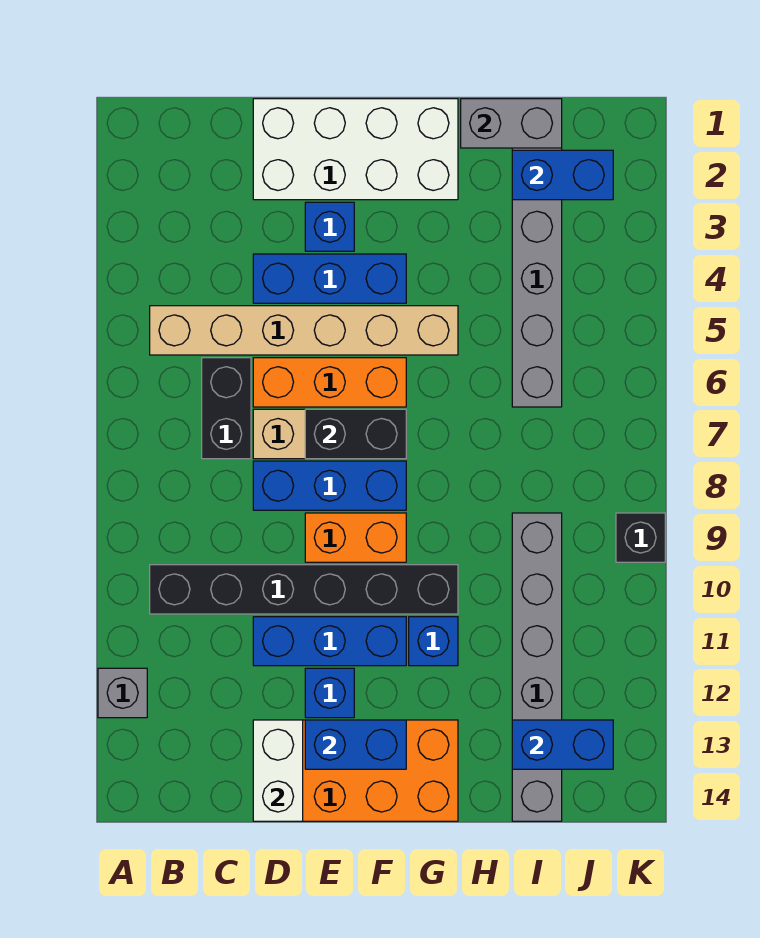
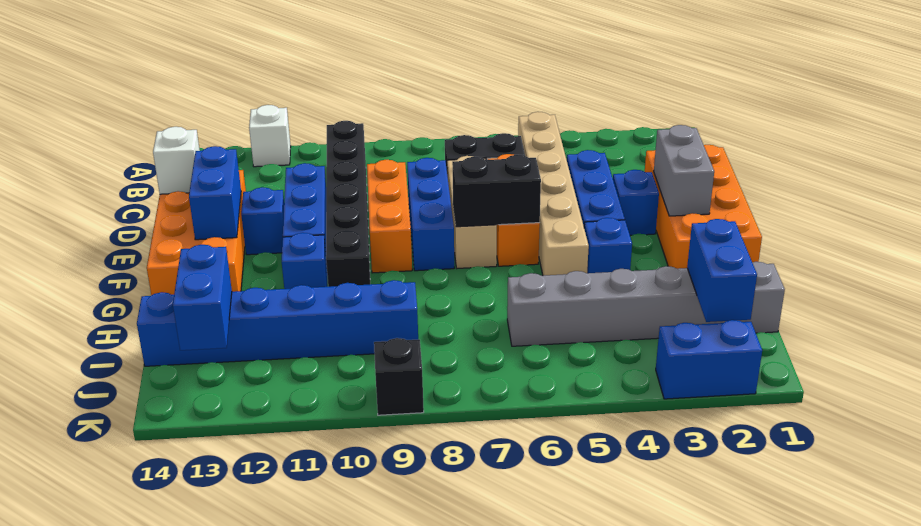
grey 1x1 brick [98,668,147,718] -> white 1x1 brick [249,105,291,167]
white 2x4 brick [253,99,458,200] -> orange 2x4 brick [645,145,762,269]
white 1x2 brick [253,720,303,821] -> white 1x1 brick [153,127,200,194]
black 1x2 brick [305,409,406,459] -> black 1x2 brick turned to [452,155,541,227]
orange 1x2 brick [305,513,406,562] -> orange 1x3 brick [367,160,412,273]
none -> blue 1x1 brick [584,218,632,273]
grey 1x2 brick [461,99,562,148] -> grey 1x2 brick moved to [654,125,714,216]
grey 1x6 brick [512,513,562,821] -> blue 1x6 brick [137,280,418,366]
none -> blue 1x2 brick [656,320,762,399]

